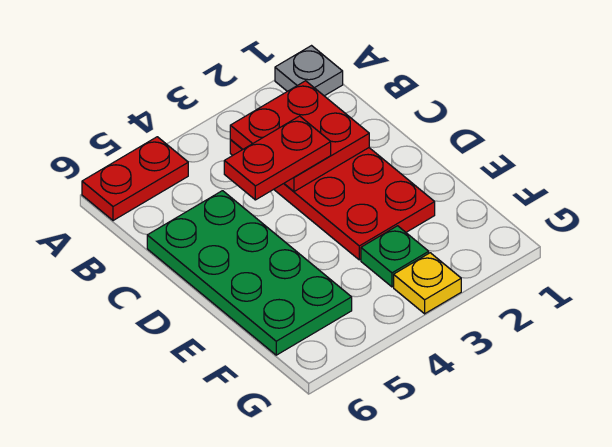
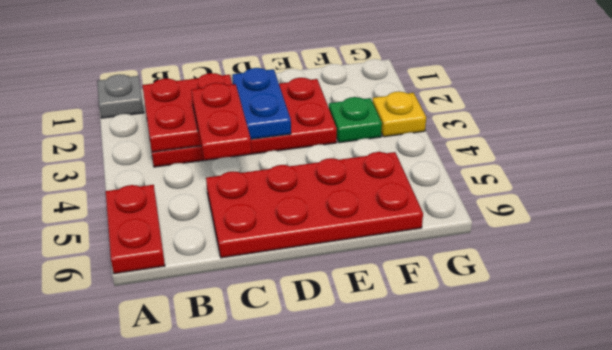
green 2x4 plate [147,191,352,355] -> red 2x4 plate [206,152,423,258]
none -> blue 1x2 plate [232,68,291,139]

